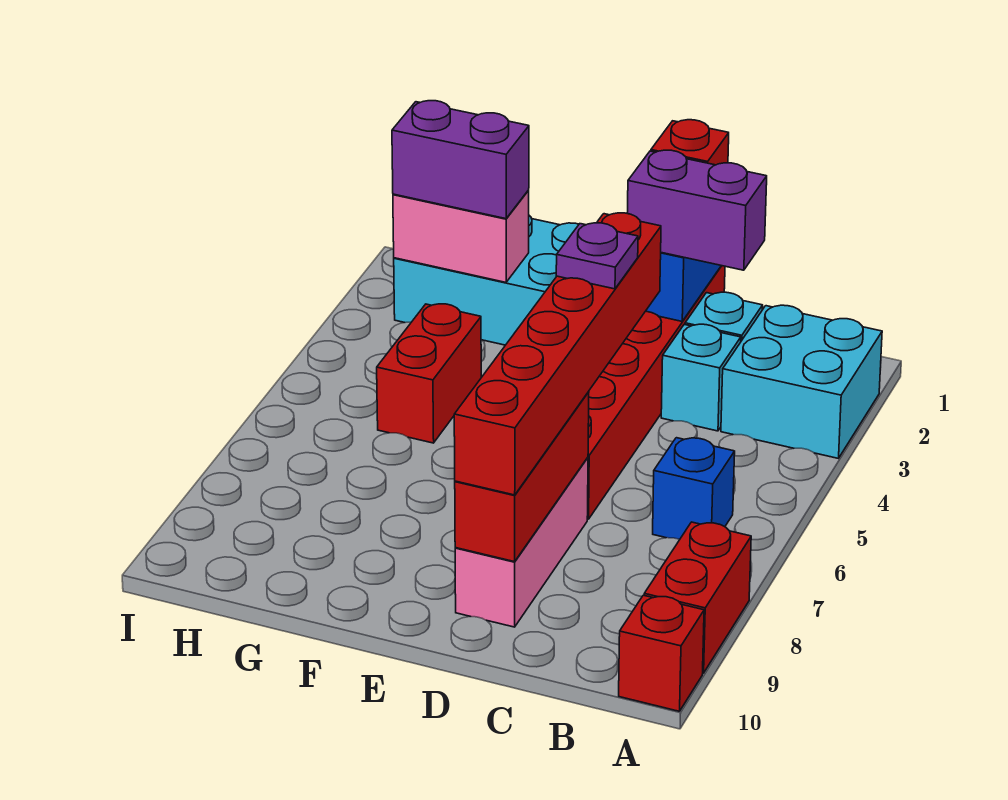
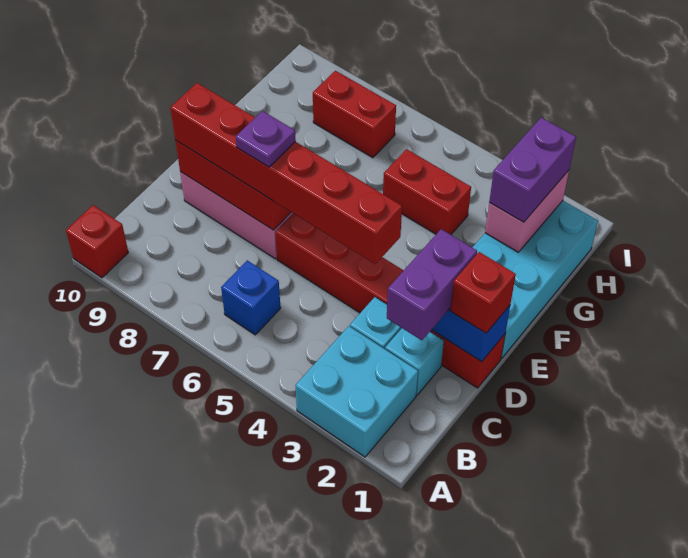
red 1x2 brick [644,522,751,673] -> red 1x2 brick moved to [313,71,396,158]
purple 1x1 plate [556,223,638,289] -> purple 1x1 plate moved to [236,111,296,167]

